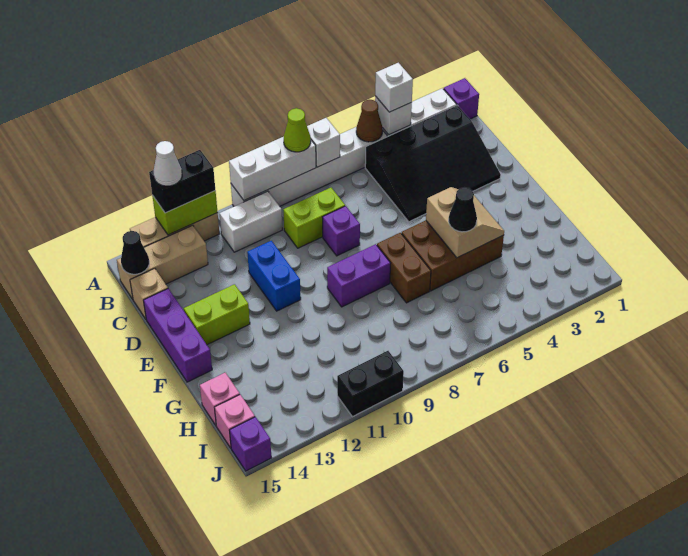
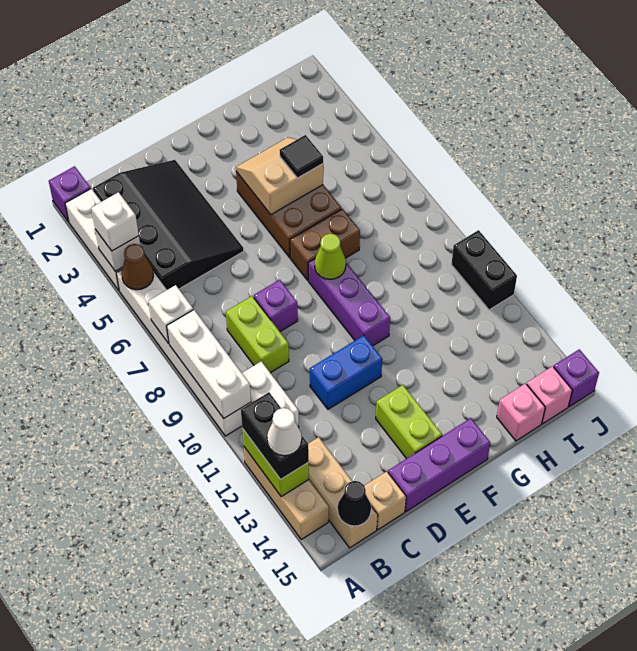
lime 1x1 cone [284,108,311,152] -> lime 1x1 cone moved to [315,234,346,279]
purple 1x2 brick [327,244,391,307] -> purple 1x3 brick [308,259,390,346]
black 1x1 cone [449,188,477,232] -> black 1x1 tile [280,135,323,178]

